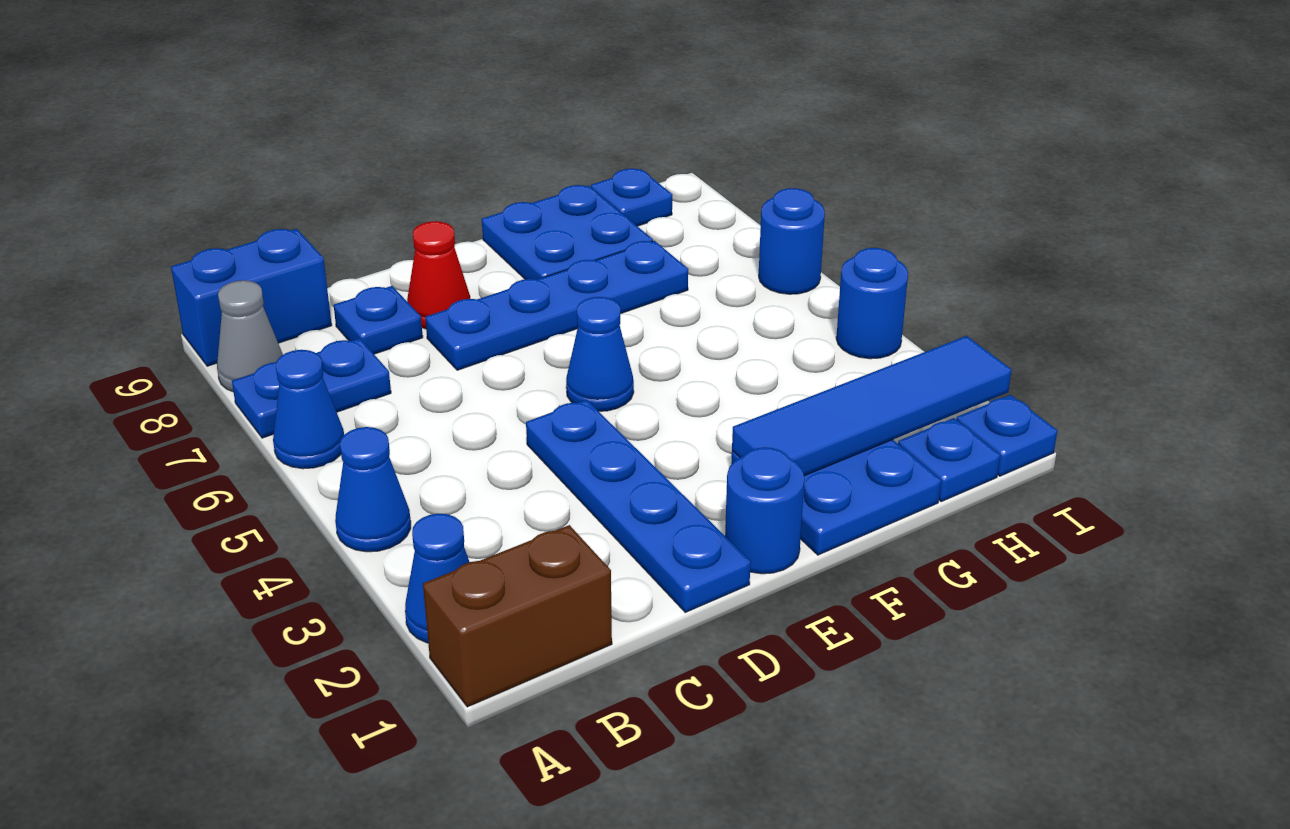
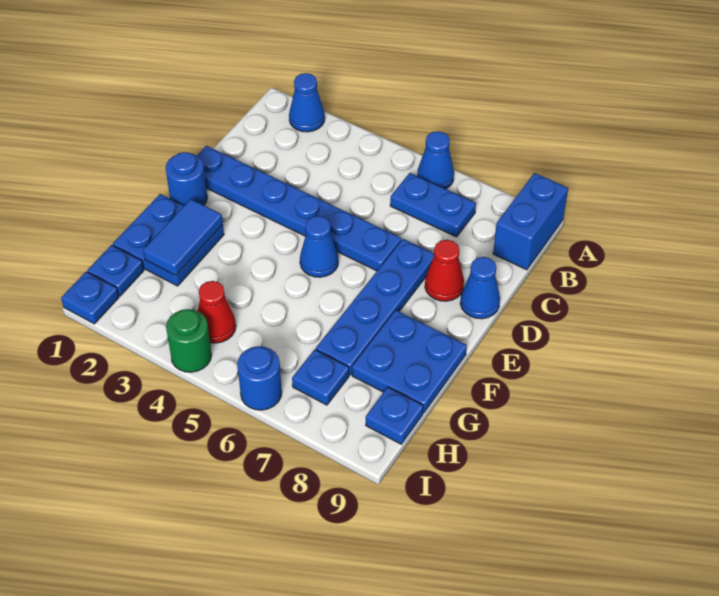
brown 1x2 brick [423,525,612,707] -> none
blue 1x1 cone [335,427,411,552] -> blue 1x1 cone moved to [460,257,500,319]
blue 1x2 plate [232,338,391,438] -> blue 1x2 plate turned to [390,173,476,237]
grey 1x1 cone [217,280,283,391] -> none
blue 1x1 plate [334,286,423,354] -> blue 1x1 plate moved to [292,350,349,405]
blue 1x4 plate [526,400,751,612] -> blue 1x6 plate [197,146,401,271]
blue 1x4 tile [732,336,1011,476] -> blue 1x2 tile [143,199,223,276]
none -> red 1x1 cone [198,281,236,343]
blue 1x1 round brick [836,248,908,359] -> green 1x1 round brick [166,309,212,372]

